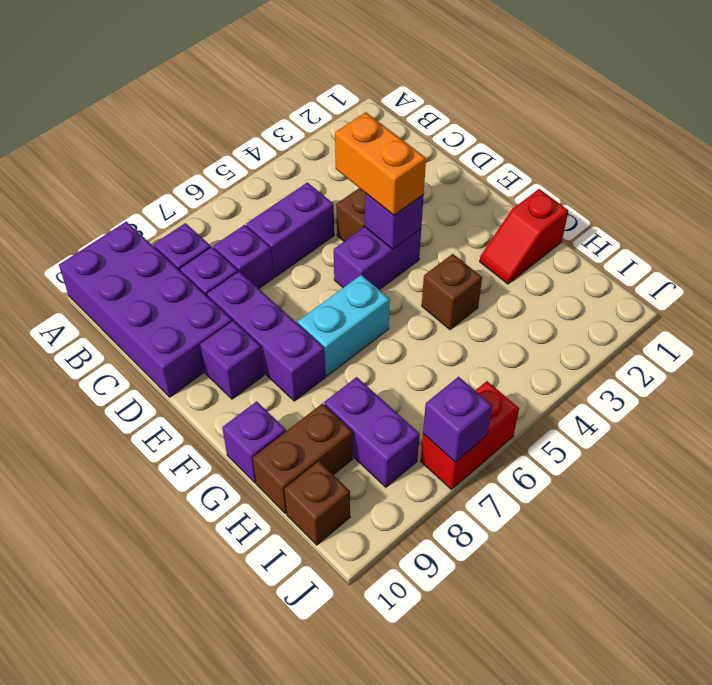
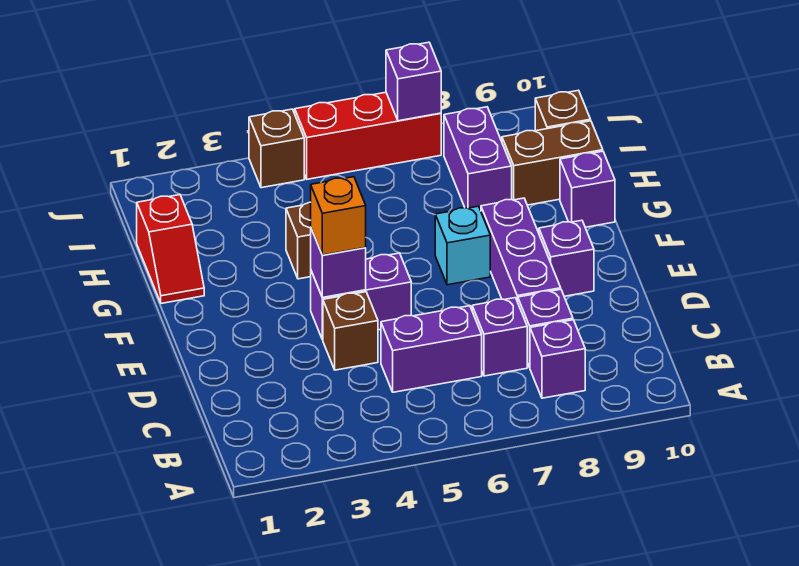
purple 2x4 brick [59,221,232,397] -> none
orange 1x2 brick [335,112,426,215] -> orange 1x1 brick [311,177,366,255]
cyan 1x2 brick [298,275,390,376] -> cyan 1x1 brick [435,206,490,285]
red 1x2 slope [480,189,568,284] -> red 1x2 slope turned to [137,195,204,303]
none -> brown 1x1 brick [249,109,304,188]
red 1x2 brick [421,381,519,489] -> red 1x3 brick [295,92,441,179]

